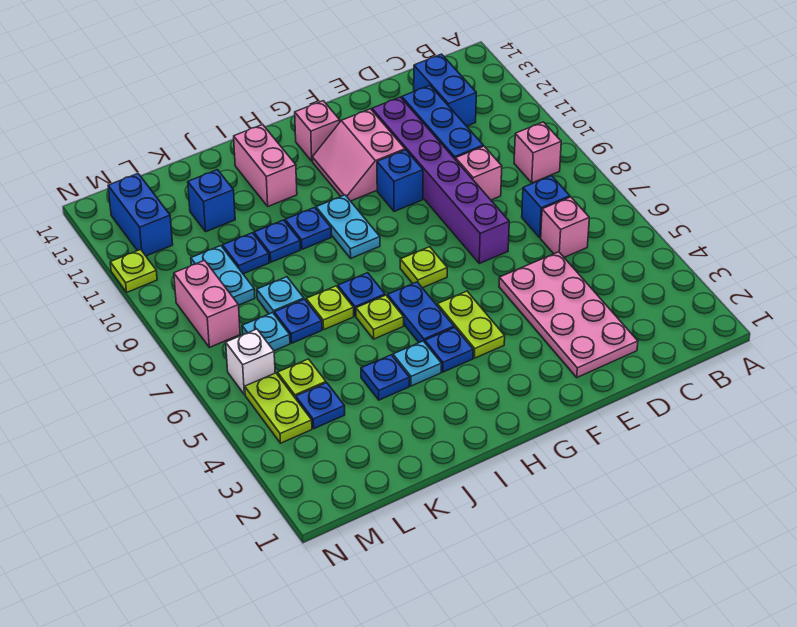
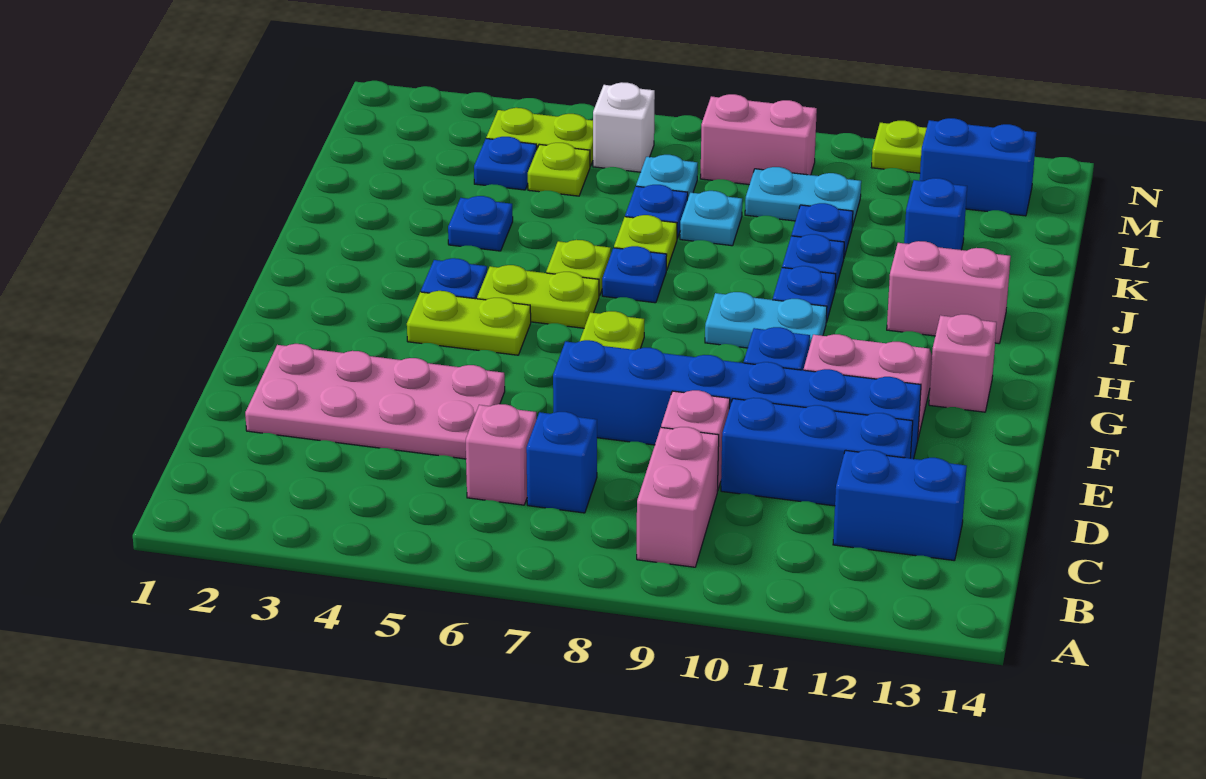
pink 1x1 brick [514,122,561,183] -> pink 1x2 brick [637,427,719,567]
purple 1x6 brick [372,97,509,263] -> blue 1x6 brick [553,340,921,459]
blue 1x2 plate [388,282,454,343] -> lime 1x2 plate [477,265,599,328]
cyan 1x1 plate [393,341,442,386] -> none

